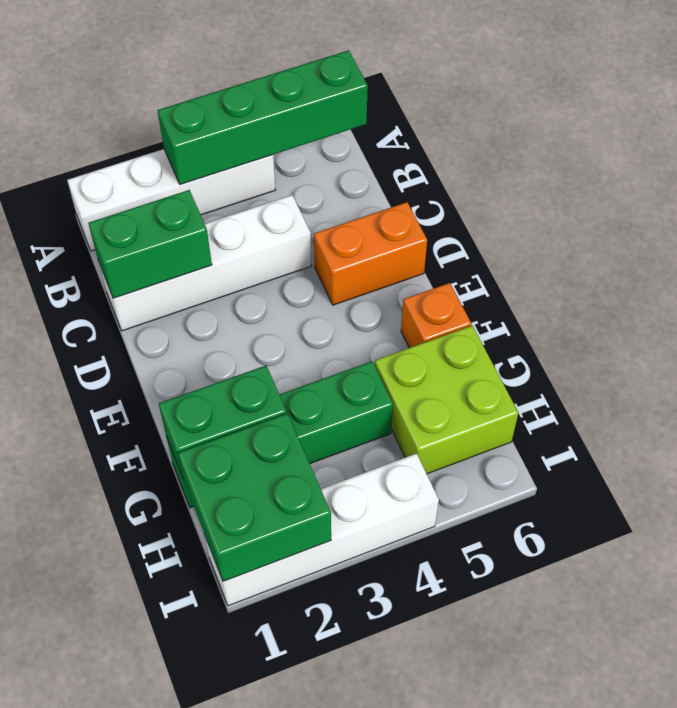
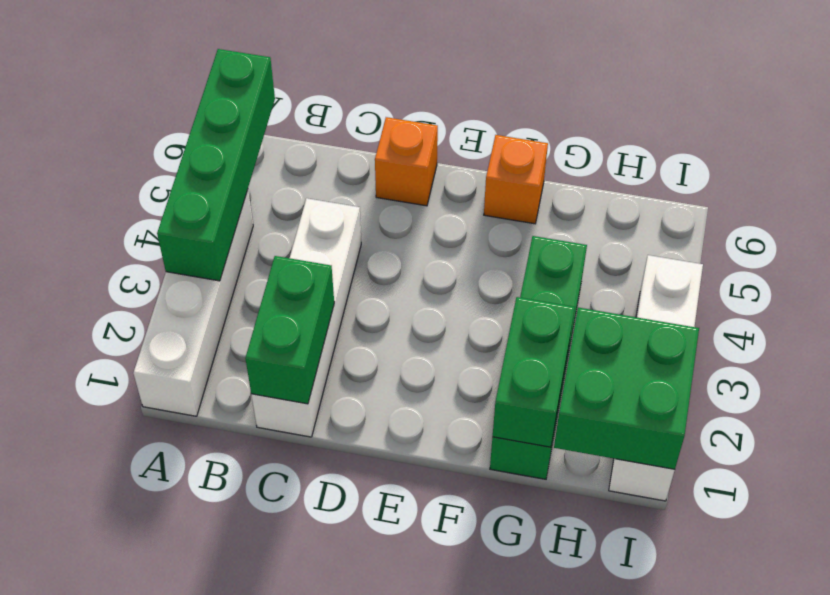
orange 1x2 brick [314,202,427,305] -> orange 1x1 brick [375,117,438,206]
lime 2x2 brick [375,326,518,474] -> none

